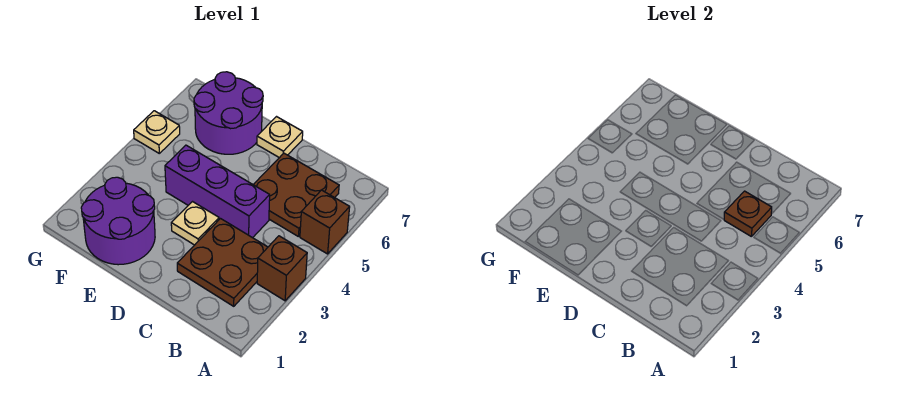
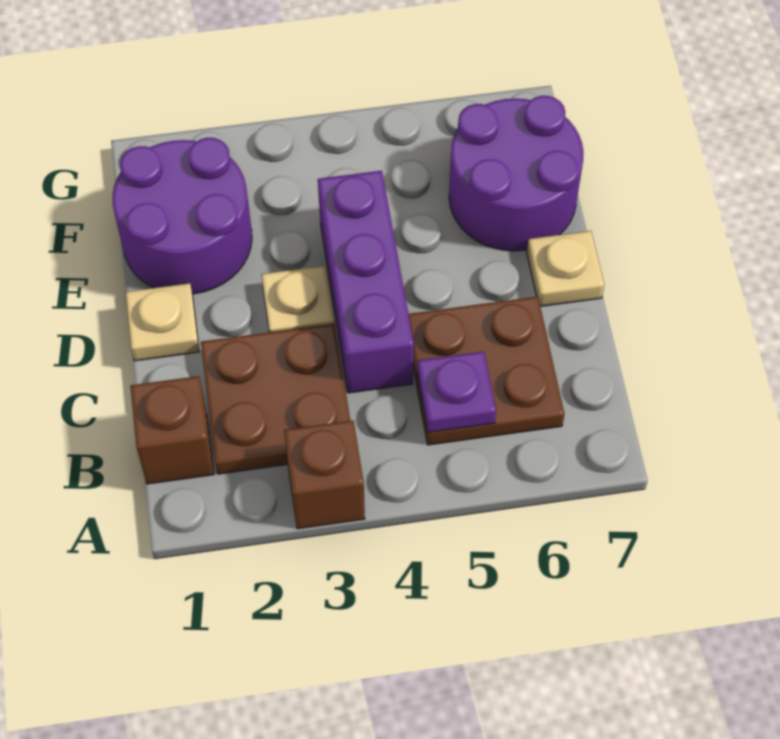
brown 1x1 brick [300,190,350,254] -> brown 1x1 brick moved to [130,376,214,484]
brown 1x1 plate [724,191,772,237] -> purple 1x1 plate [417,351,496,432]
tan 1x1 plate [134,111,180,153] -> tan 1x1 plate moved to [126,283,199,361]

